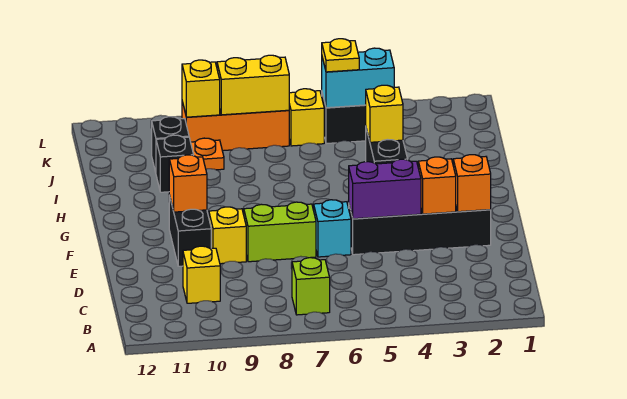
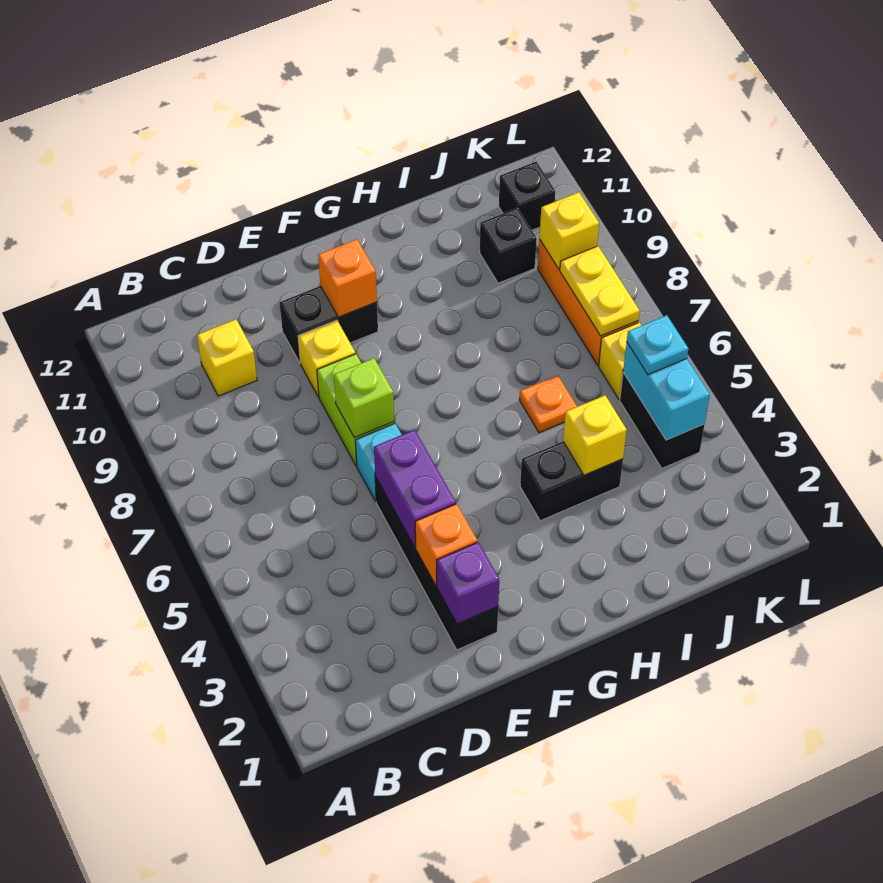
lime 1x1 brick [292,258,330,315] -> lime 1x1 brick moved to [334,358,394,438]
orange 1x1 brick [453,155,491,212] -> purple 1x1 brick [437,542,499,624]
black 1x1 brick [156,135,194,192] -> black 1x1 brick moved to [499,161,555,230]
orange 1x1 plate [191,138,224,170] -> orange 1x1 plate moved to [519,375,577,433]
yellow 1x1 plate [322,39,359,72] -> cyan 1x1 plate [627,315,688,375]
yellow 1x2 brick [217,55,289,115] -> yellow 1x2 plate [560,246,640,336]

